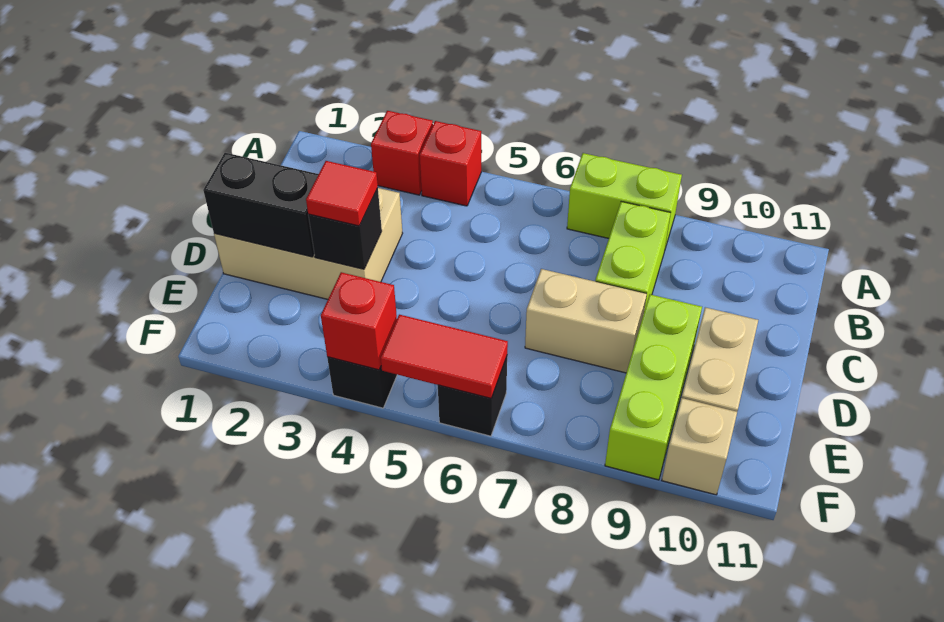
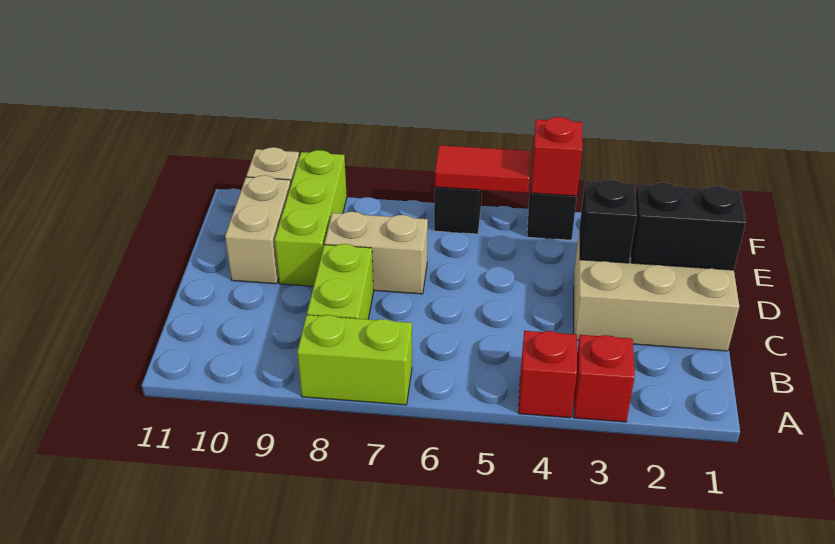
red 1x1 tile [306,161,378,226] -> none

